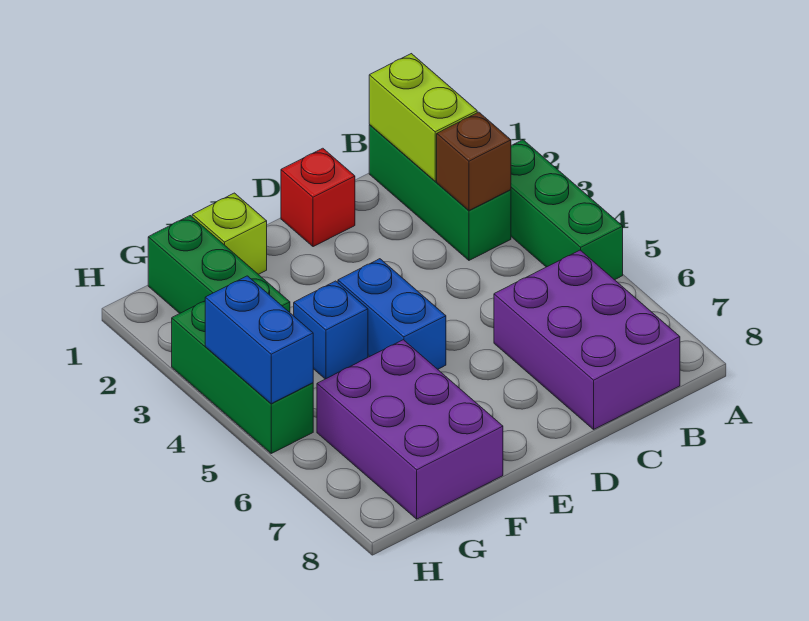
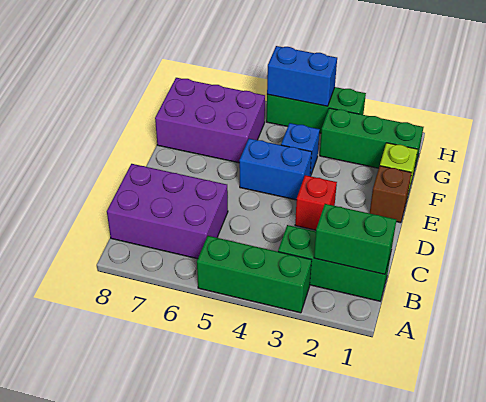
lime 1x2 brick [369,54,477,181] -> green 1x2 brick [314,204,396,274]
brown 1x1 brick [437,112,511,210] -> brown 1x1 brick moved to [370,166,412,223]
red 1x1 brick [281,148,355,247] -> red 1x1 brick moved to [295,175,337,230]

